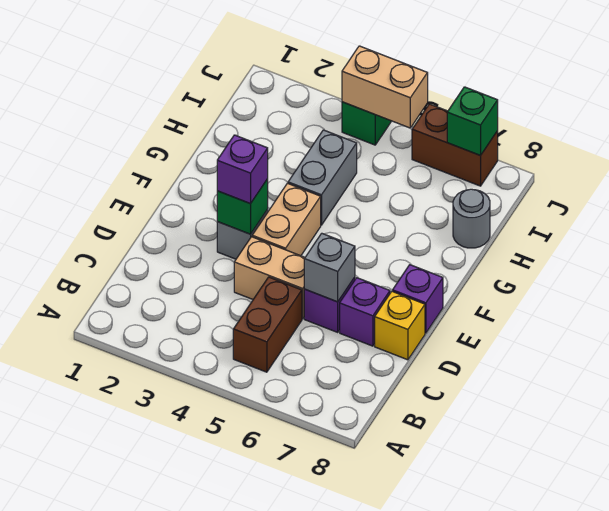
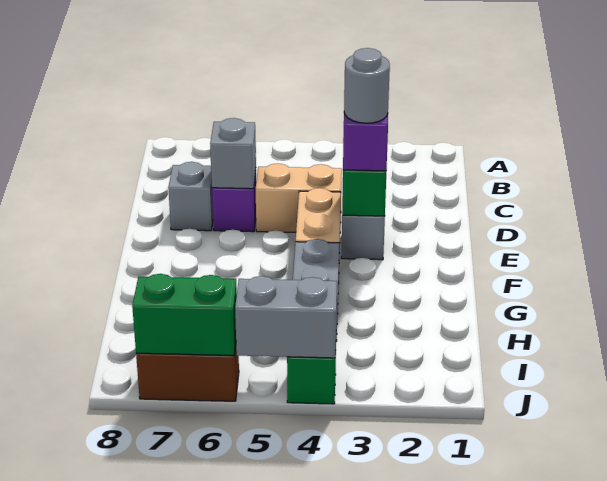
brown 1x2 brick [233,277,302,372] -> none
purple 1x1 brick [340,278,390,346] -> grey 1x1 brick [168,162,213,231]
yellow 1x1 brick [375,291,425,360] -> none
purple 1x1 brick [393,265,443,333] -> none
grey 1x1 round brick [453,189,490,248] -> grey 1x1 round brick moved to [344,48,390,123]
tan 1x2 brick [342,46,428,128] -> grey 1x2 brick [235,276,337,358]
green 1x1 brick [447,87,498,156] -> green 1x2 brick [132,274,237,356]

